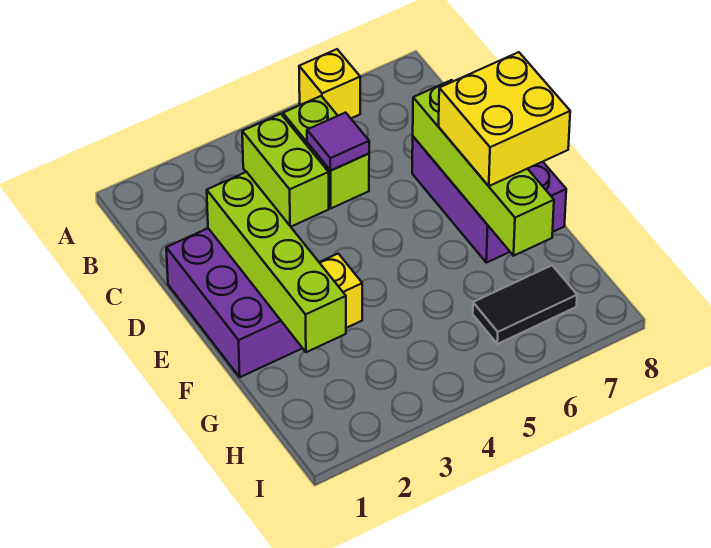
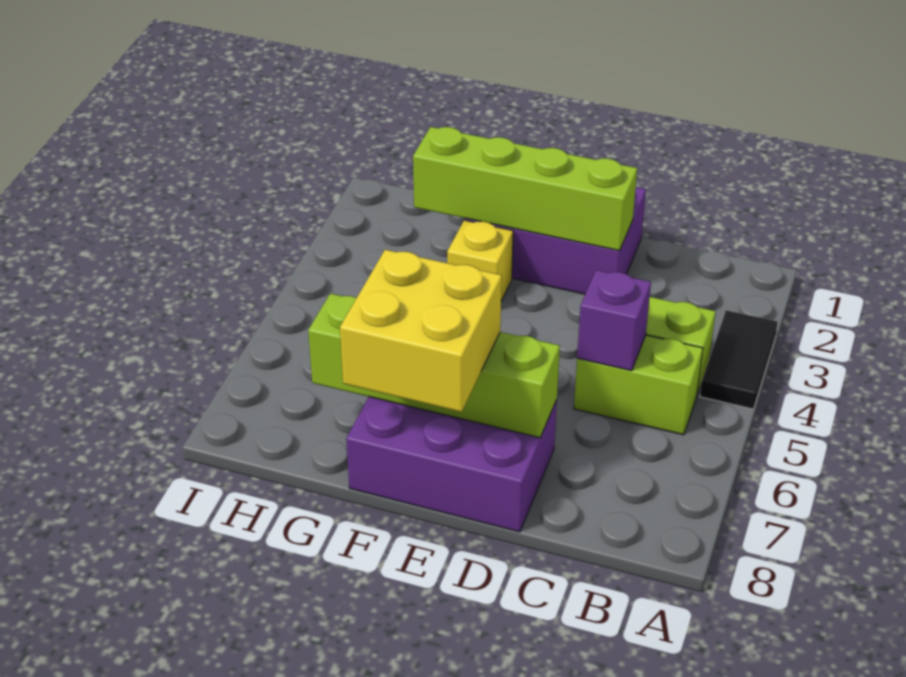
yellow 1x1 brick [299,49,360,118] -> none
purple 1x1 tile [307,113,369,171] -> purple 1x1 brick [577,270,651,371]
black 1x2 tile [473,265,577,344] -> black 1x2 tile moved to [700,310,778,409]

